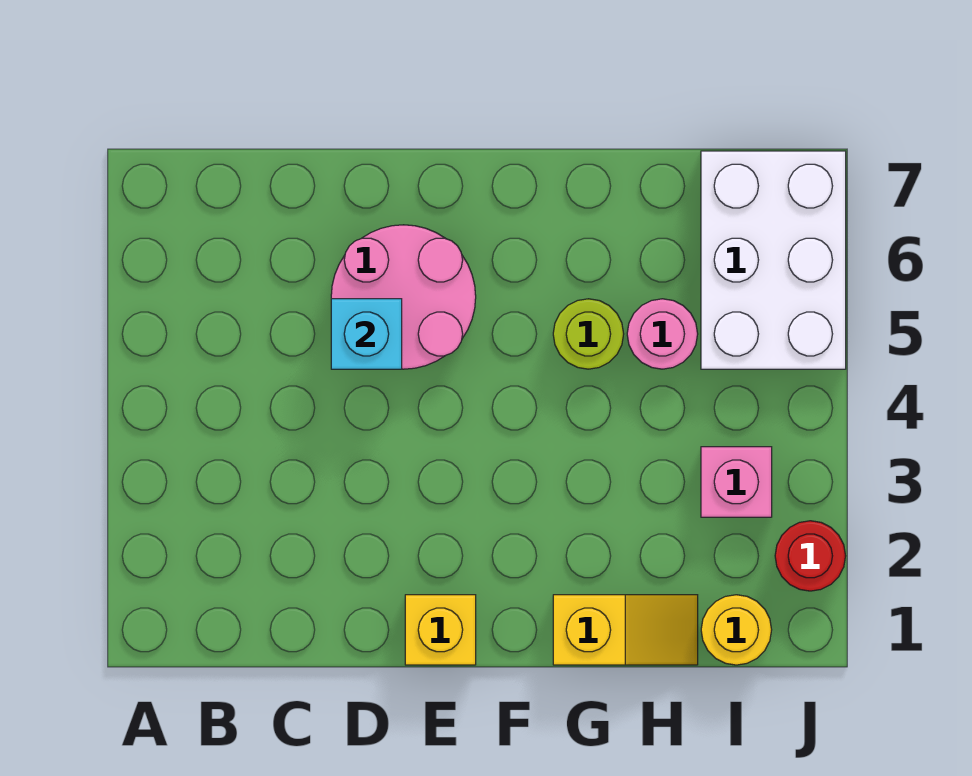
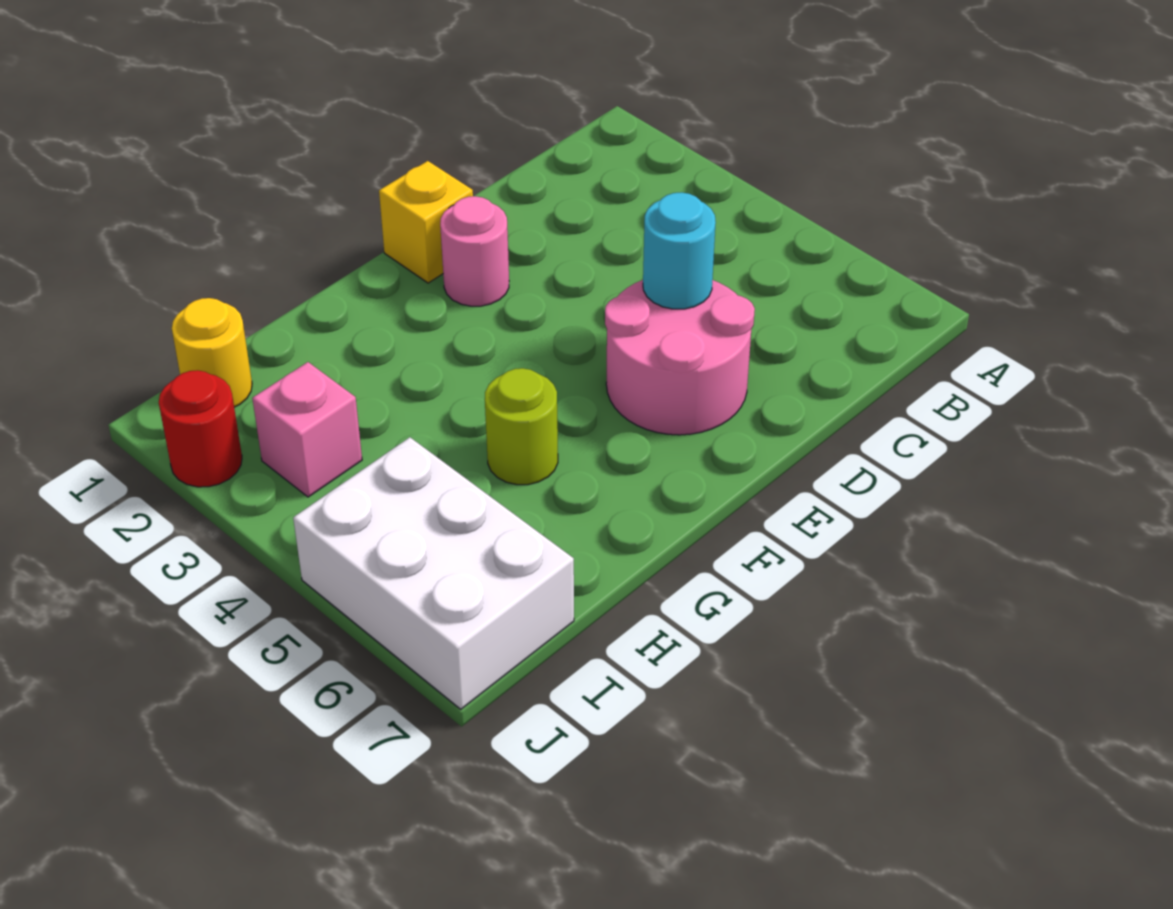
cyan 1x1 brick [331,299,402,369] -> cyan 1x1 round brick [643,192,716,309]
yellow 1x2 slope [553,595,698,665] -> none
pink 1x1 round brick [627,299,698,369] -> pink 1x1 round brick moved to [440,196,509,306]

